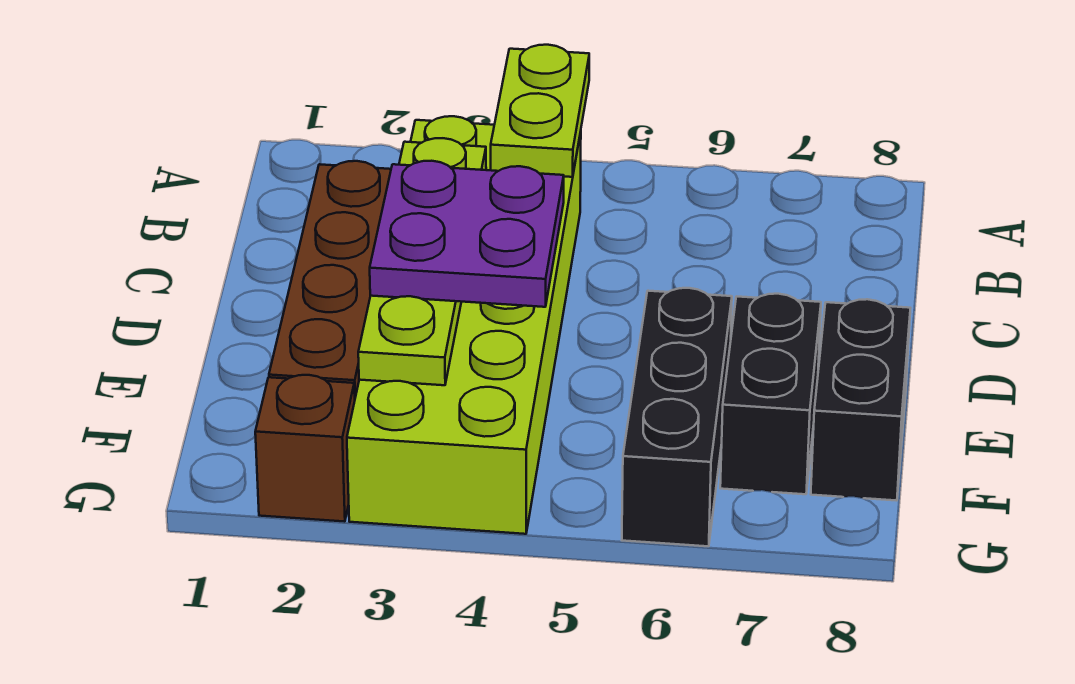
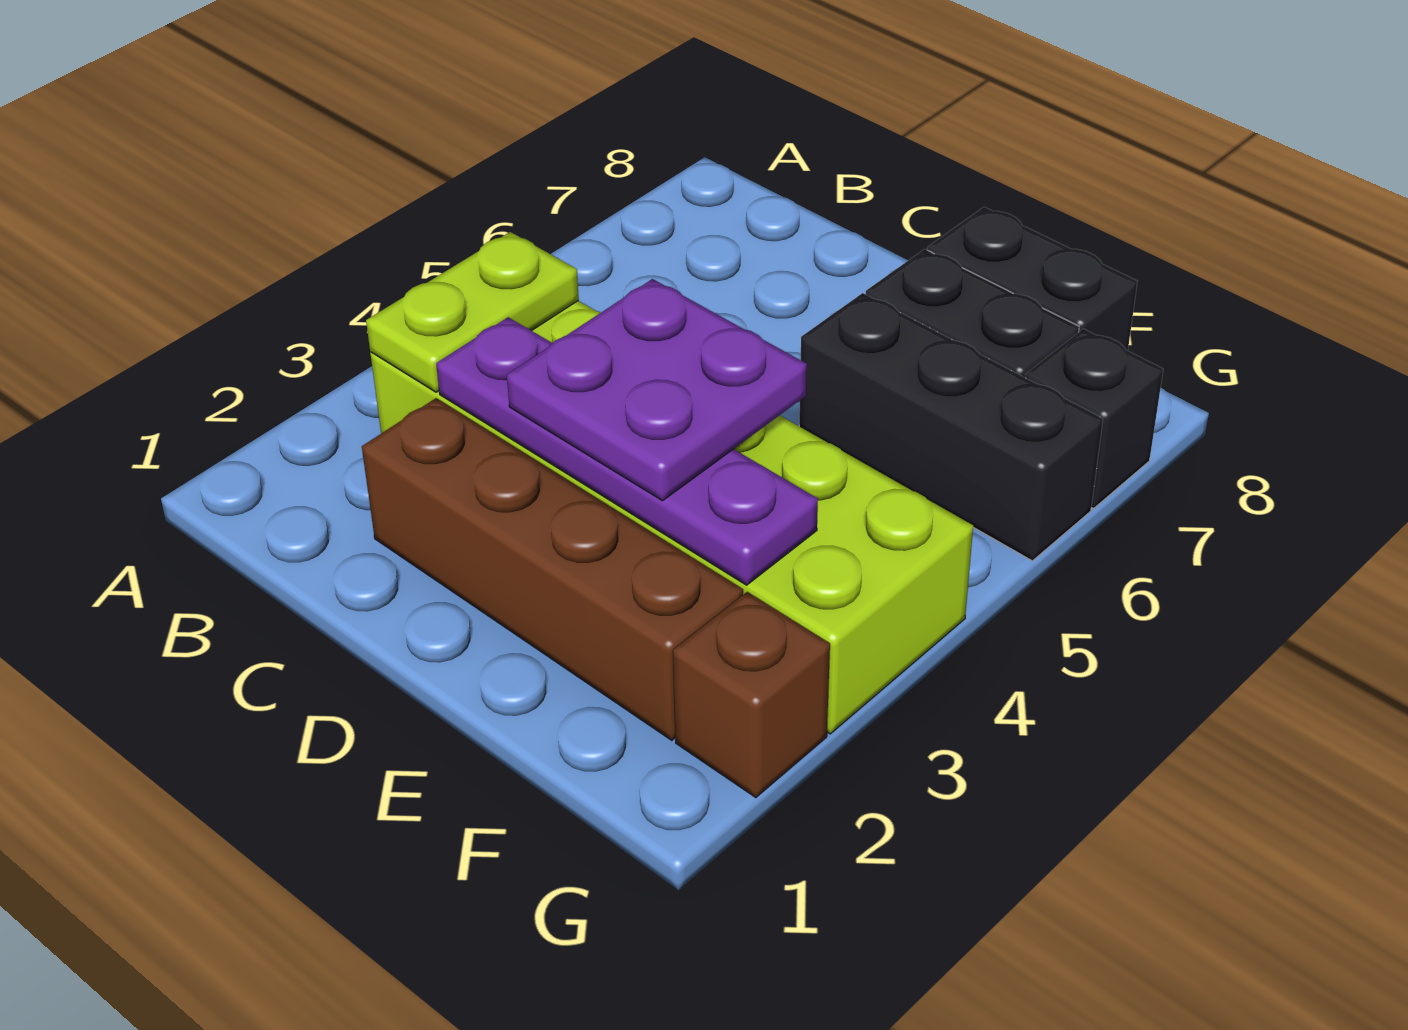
lime 1x2 plate [491,45,589,177] -> lime 1x2 plate turned to [366,232,579,392]
lime 1x4 plate [358,138,486,385] -> purple 1x4 plate [436,317,818,585]
none -> black 1x1 brick [1025,329,1163,508]

